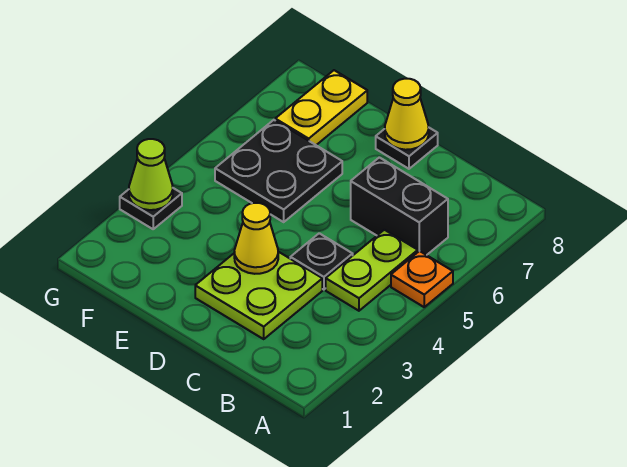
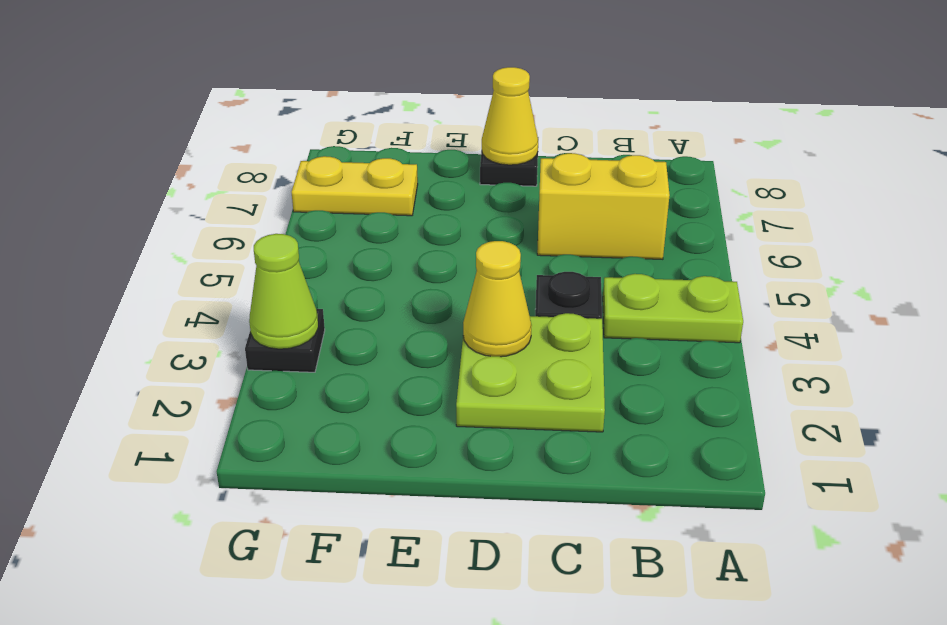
orange 1x1 plate [391,251,453,307] -> none
lime 1x2 plate [326,230,418,311] -> lime 1x2 plate turned to [603,274,743,343]
black 1x2 brick [351,157,448,255] -> yellow 1x2 brick [537,153,670,259]
black 2x2 plate [215,120,342,222] -> none
yellow 1x2 plate [275,70,367,145] -> yellow 1x2 plate turned to [291,156,418,216]

